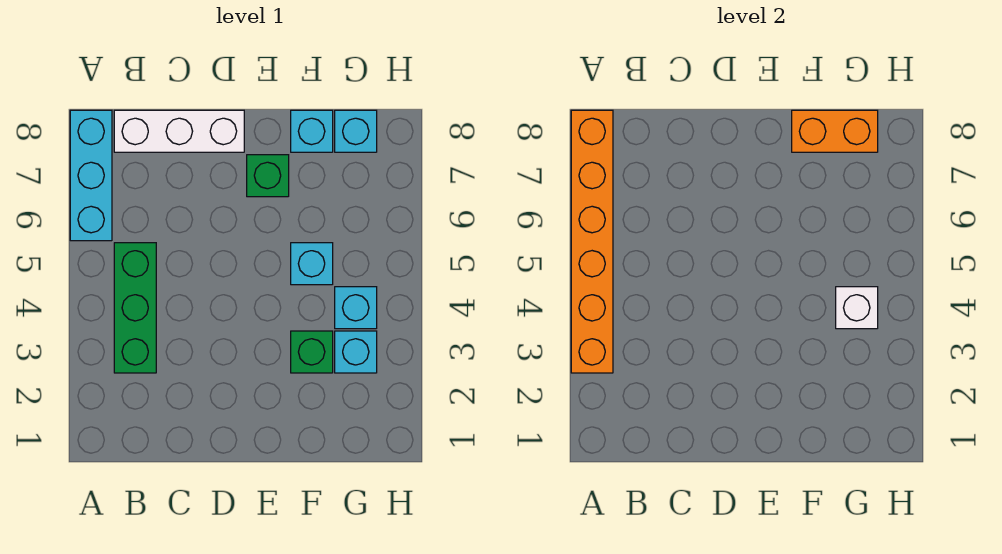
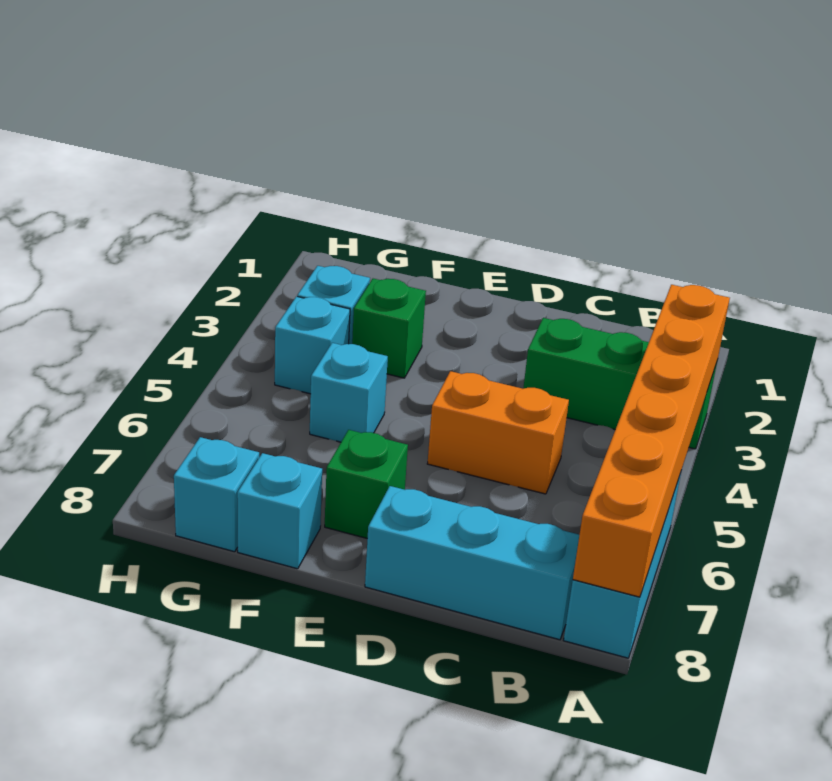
green 1x3 brick [114,243,156,373] -> green 1x3 brick turned to [524,318,717,449]
white 1x3 brick [114,110,244,152] -> cyan 1x3 brick [365,486,579,640]
orange 1x2 brick [792,110,878,152] -> orange 1x2 brick moved to [427,371,569,494]
white 1x1 brick [836,287,878,329] -> none

